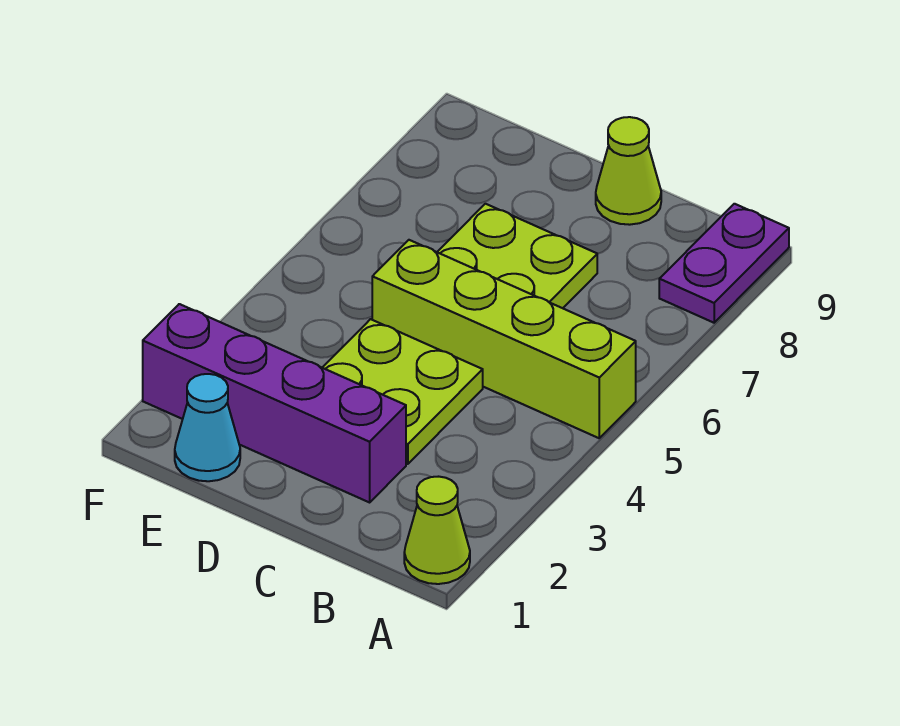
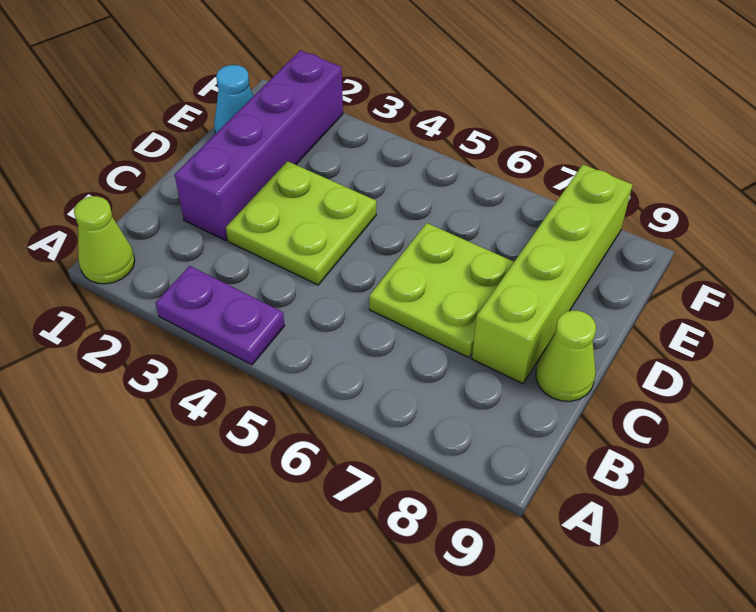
lime 1x4 brick [372,240,636,438] -> lime 1x4 brick moved to [472,165,633,384]
purple 1x2 plate [659,204,789,323] -> purple 1x2 plate moved to [156,266,285,365]

